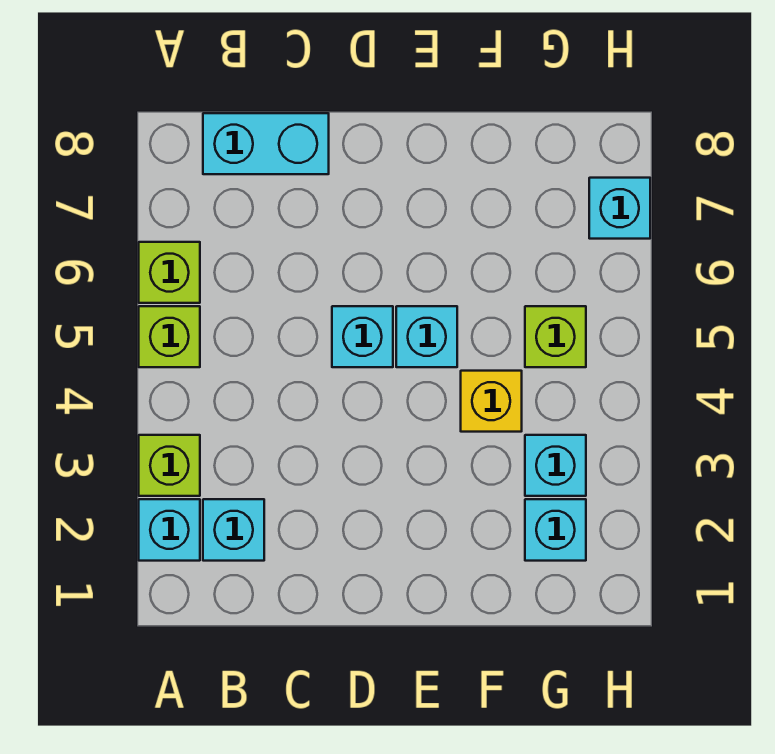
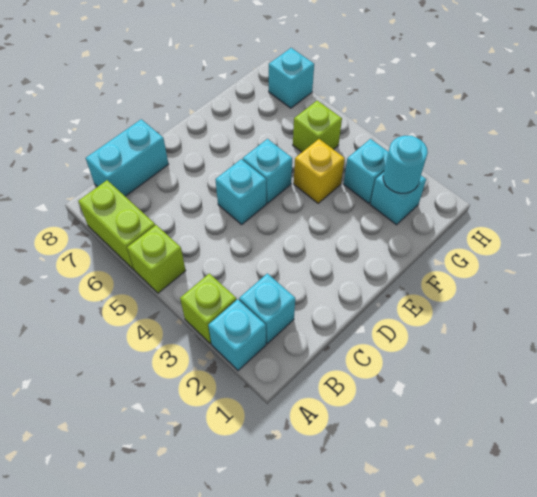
lime 1x1 brick [139,242,200,303] -> lime 1x2 brick [79,180,155,269]
none -> cyan 1x1 round brick [383,136,428,193]

